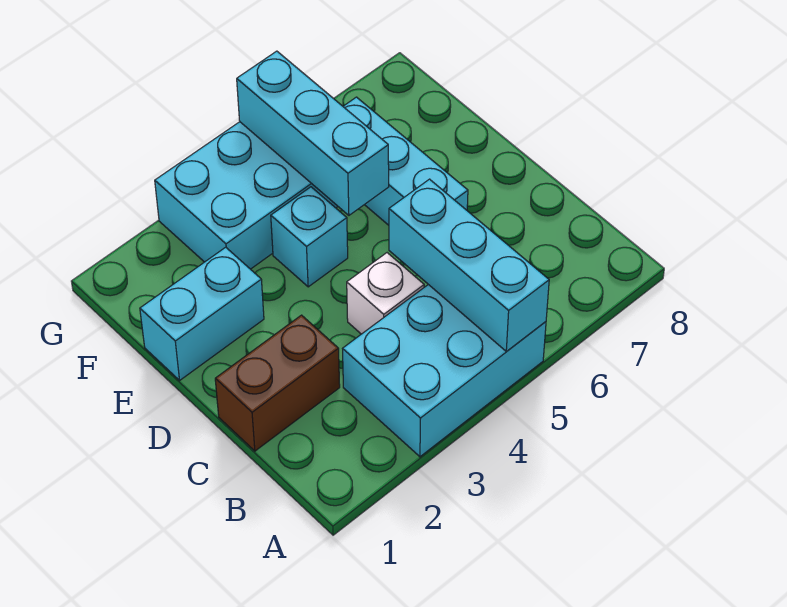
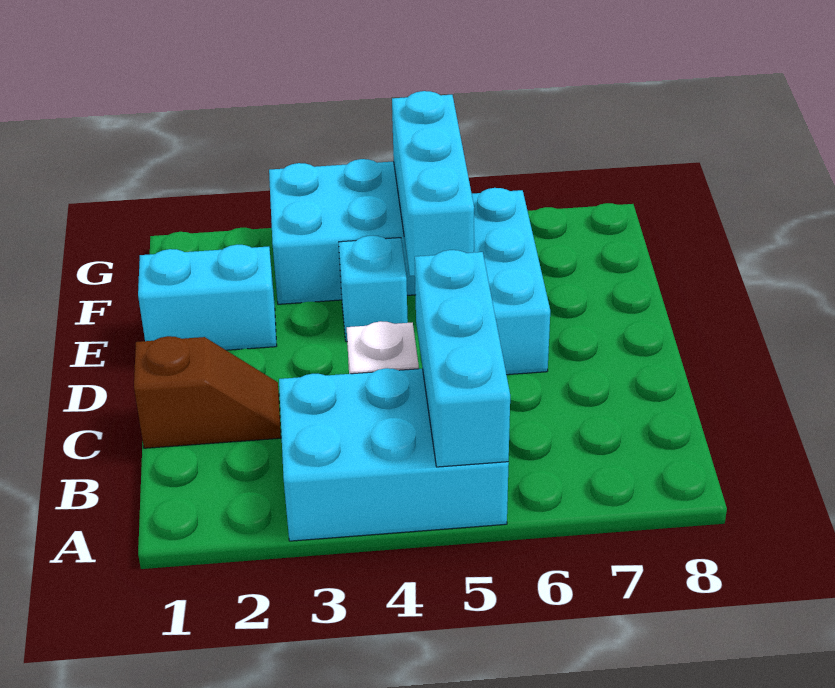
brown 1x2 brick [215,315,340,451] -> brown 1x2 slope [134,336,281,448]

